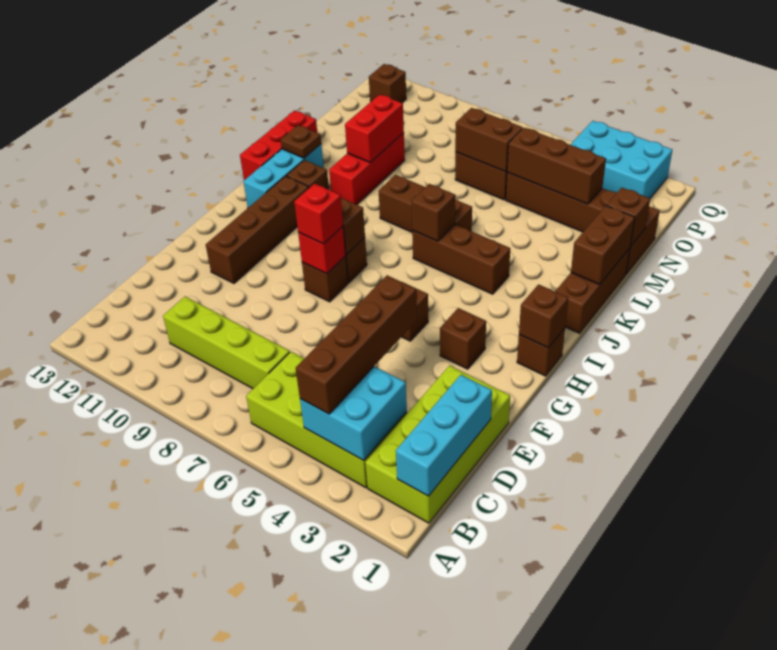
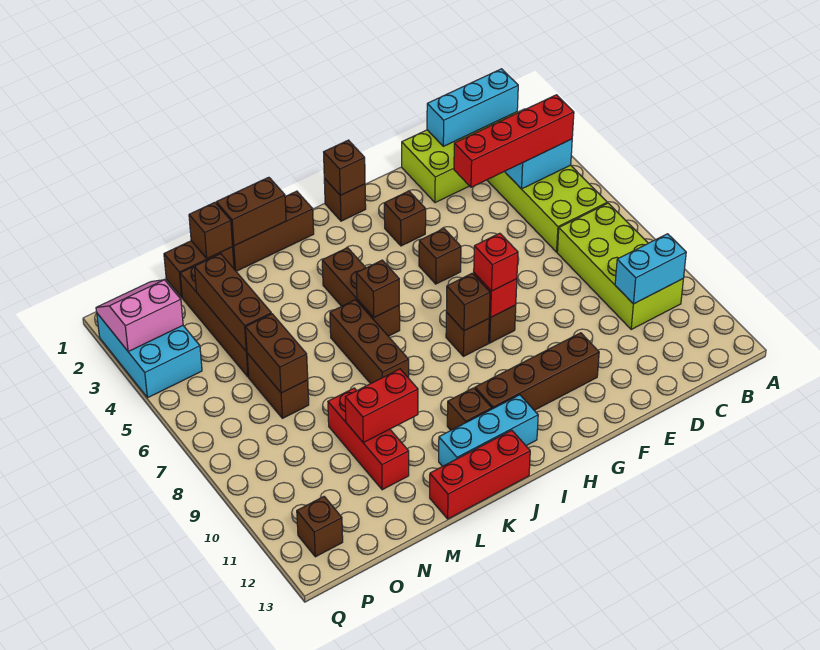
brown 1x4 brick [296,275,417,414] -> red 1x4 brick [454,95,574,187]
none -> cyan 1x2 brick [615,234,686,304]
lime 1x4 brick [163,296,290,389] -> lime 2x4 brick [557,203,683,329]
red 1x3 brick [329,133,405,205] -> red 1x3 brick turned to [328,388,409,490]
brown 1x1 plate [281,125,321,158] -> none
none -> pink 2x2 slope [96,280,183,352]

